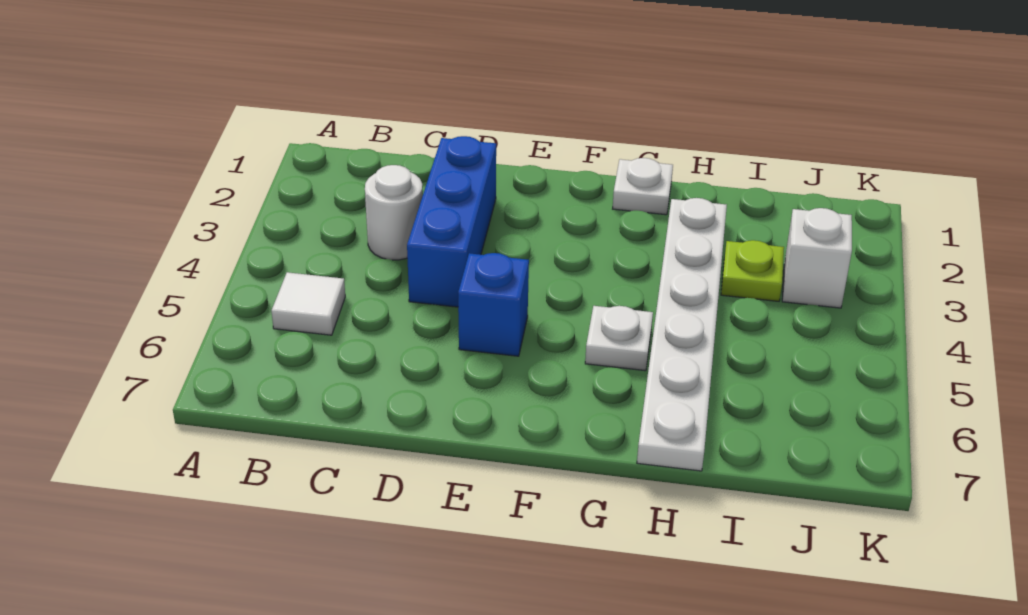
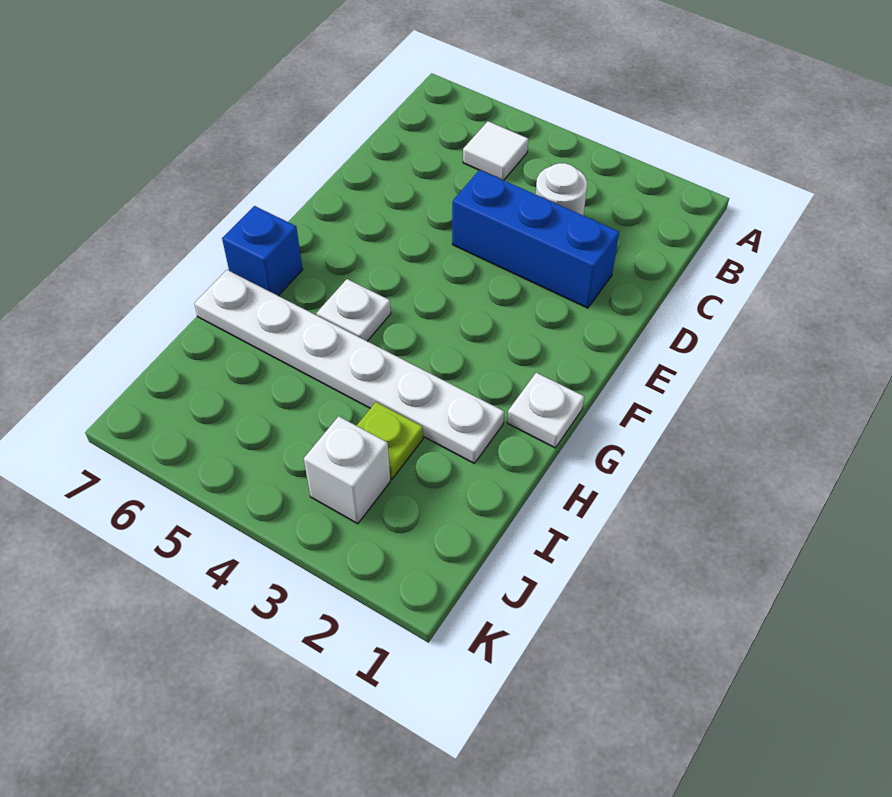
blue 1x1 brick [458,253,529,356] -> blue 1x1 brick moved to [222,206,303,296]

